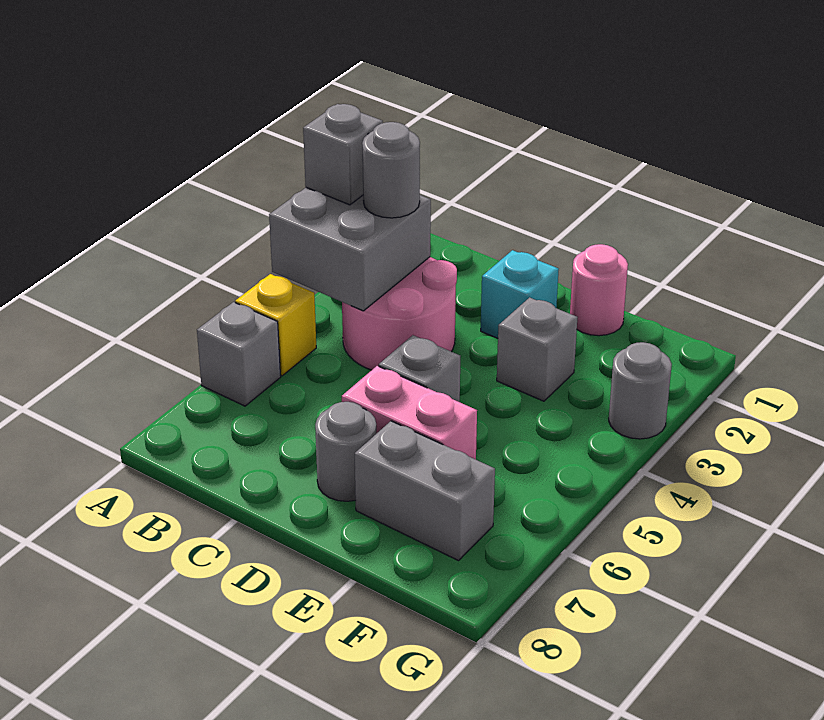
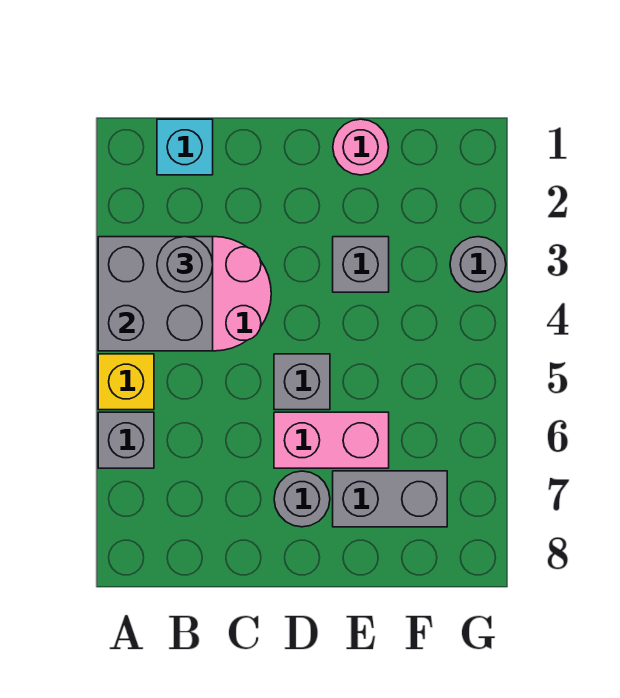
grey 1x1 brick [303,104,383,205] -> none
cyan 1x1 brick [481,250,559,338] -> cyan 1x1 brick moved to [157,119,213,175]

